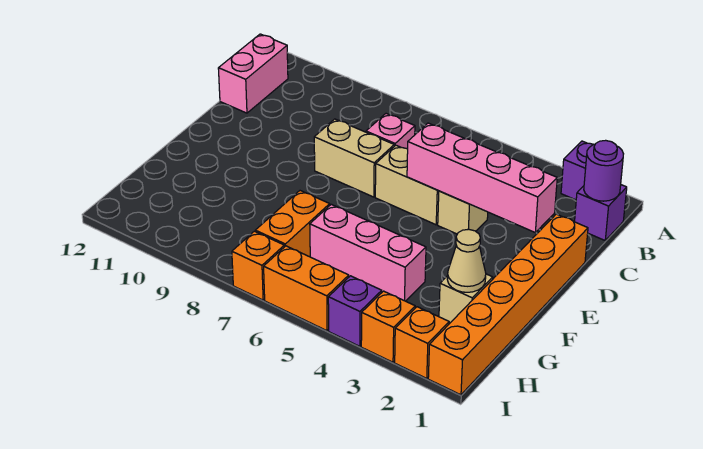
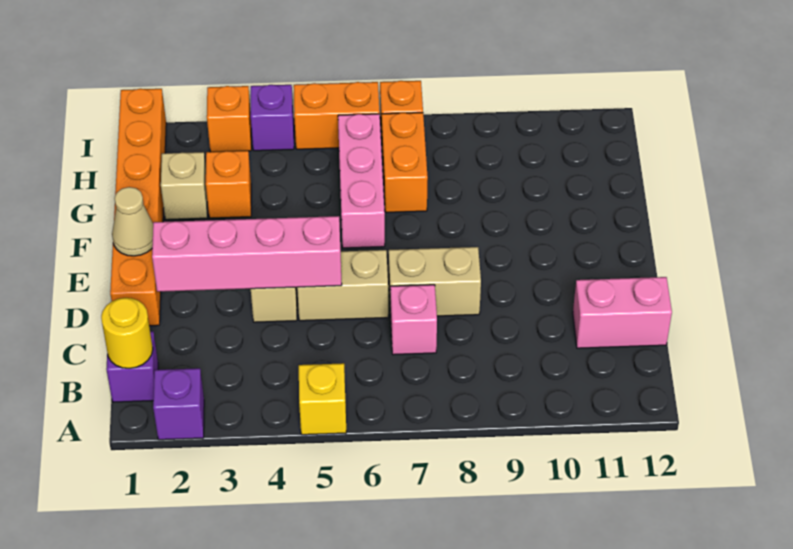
none -> yellow 1x1 brick [299,363,346,435]
purple 1x1 round brick [584,140,623,201] -> yellow 1x1 round brick [101,298,153,368]
pink 1x2 brick [218,34,288,113] -> pink 1x2 brick turned to [573,277,672,348]
tan 1x1 cone [447,229,486,292] -> tan 1x1 cone moved to [112,187,153,256]
pink 1x3 brick [310,204,426,301] -> pink 1x3 brick turned to [338,114,385,248]
orange 1x1 brick [395,307,449,378] -> orange 1x1 brick moved to [206,151,251,218]

